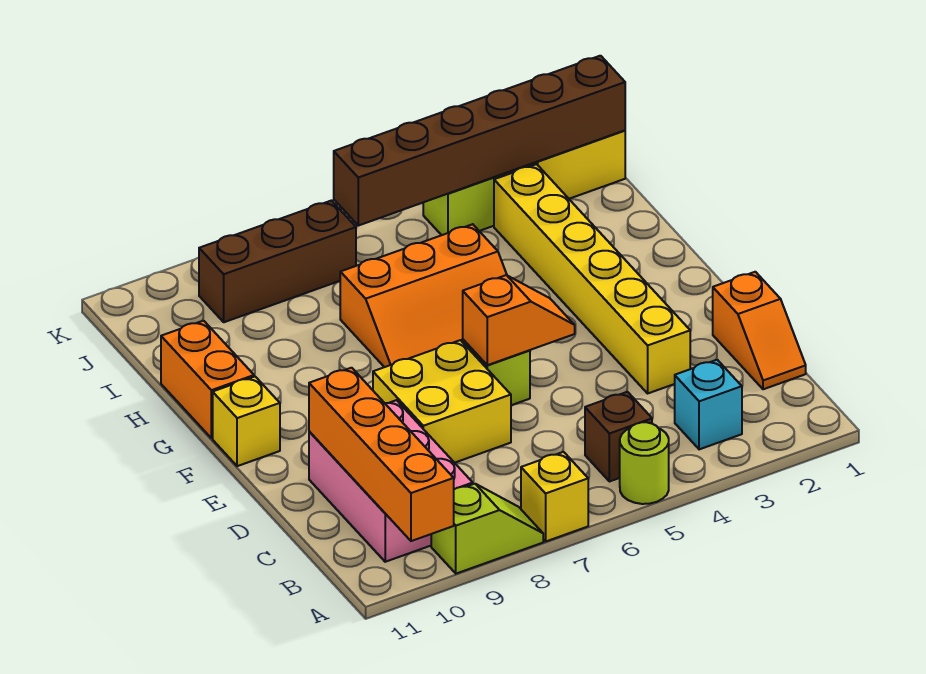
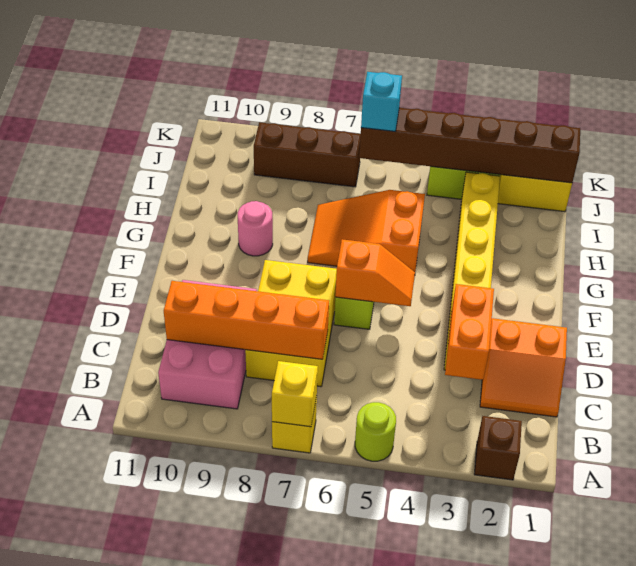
lime 1x2 slope [431,484,543,574] -> none
orange 1x4 brick [309,368,454,541] -> orange 1x4 brick turned to [164,281,329,359]
cyan 1x1 brick [675,360,742,449] -> cyan 1x1 brick moved to [361,72,402,131]
brown 1x1 brick [585,392,652,482] -> brown 1x1 brick moved to [474,416,522,480]
orange 1x2 slope [713,272,806,389] -> orange 2x2 slope [480,318,567,417]
yellow 2x2 brick [373,340,511,463] -> yellow 2x3 brick [245,260,337,387]
yellow 1x1 brick [213,377,280,466] -> yellow 1x1 brick moved to [272,361,318,427]
orange 2x3 slope [340,224,507,367] -> orange 2x3 slope turned to [308,190,425,272]
none -> pink 1x1 round brick [238,201,273,256]
orange 1x2 brick [161,321,254,438] -> orange 1x2 brick moved to [445,284,494,380]

